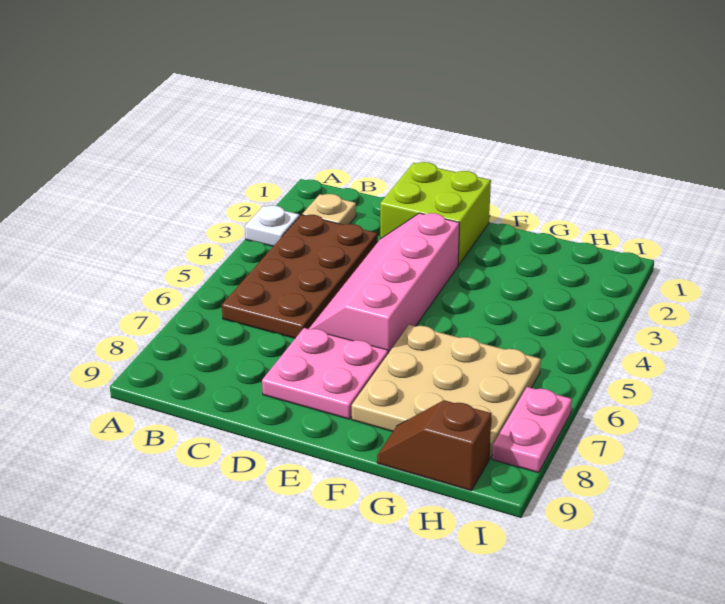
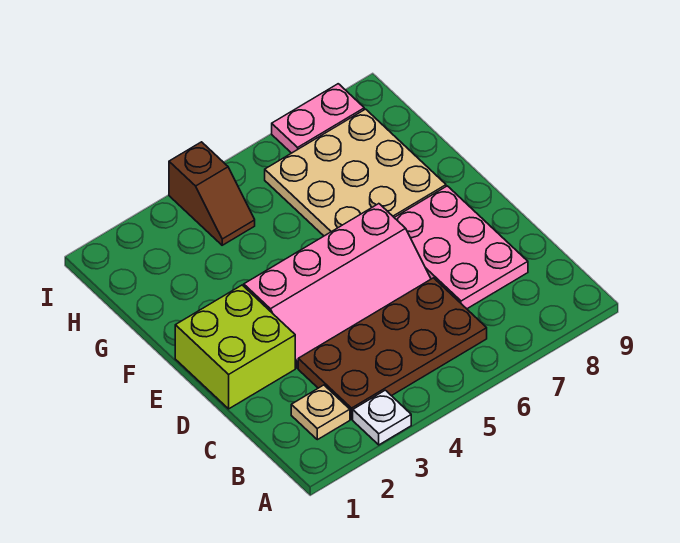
pink 2x2 plate [262,328,388,419] -> pink 2x3 plate [394,186,528,309]
brown 1x2 slope [377,400,492,491] -> brown 1x2 slope moved to [169,142,255,245]

